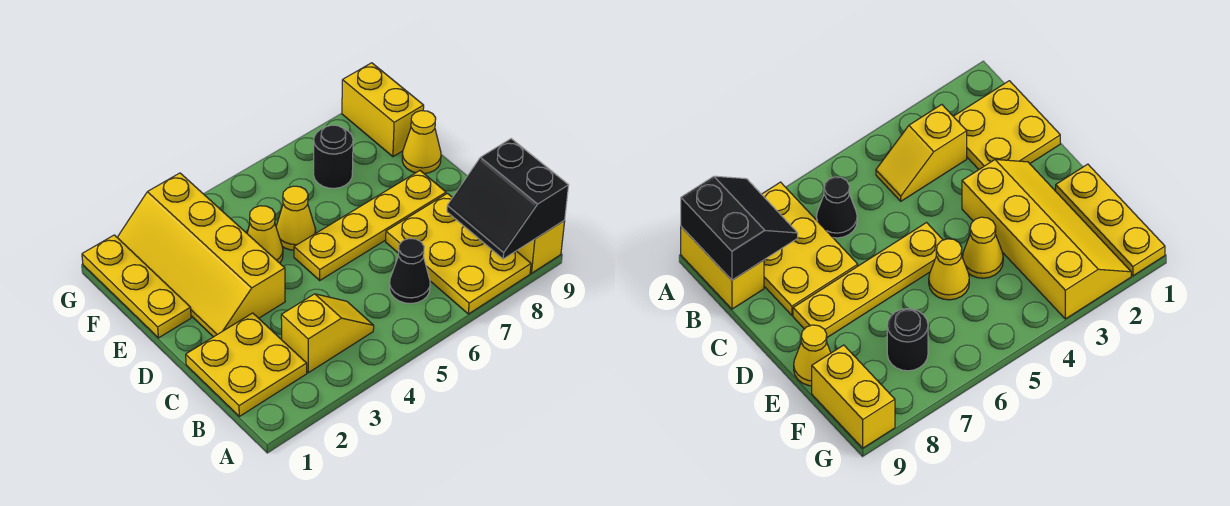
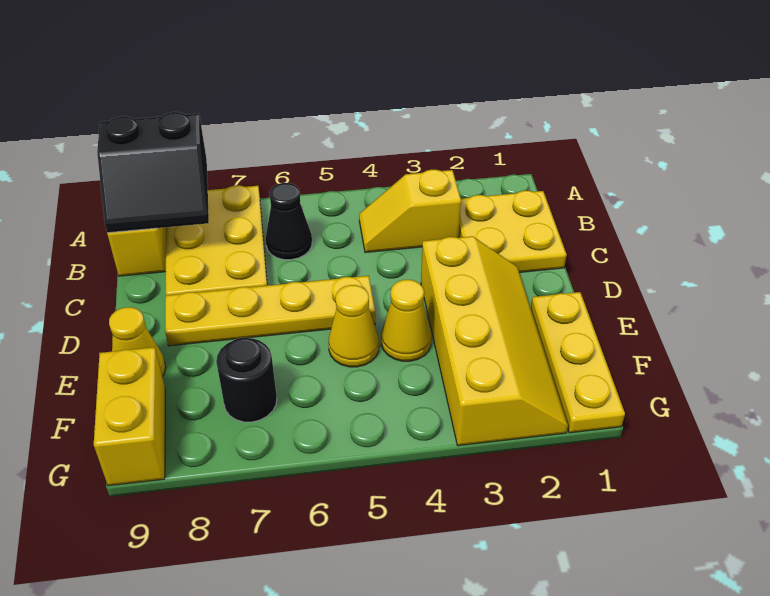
black 2x2 slope [447,139,569,259] -> black 2x2 slope turned to [97,112,209,233]

